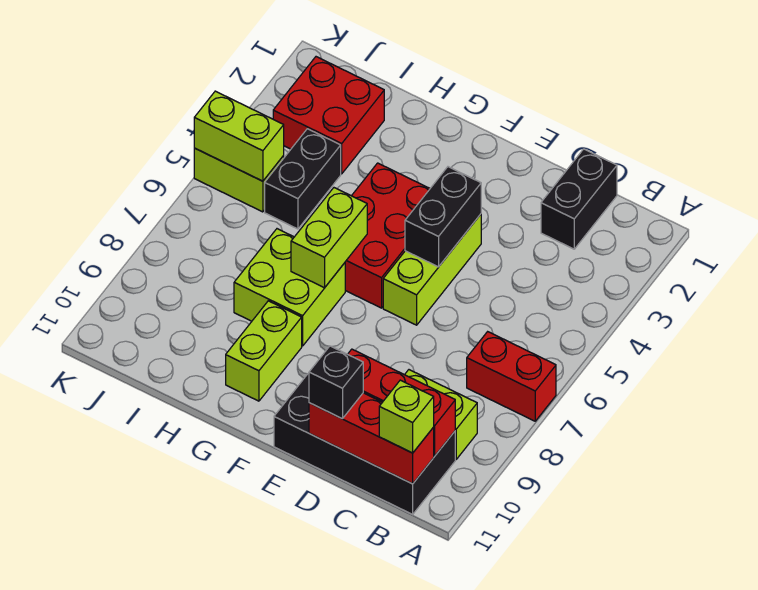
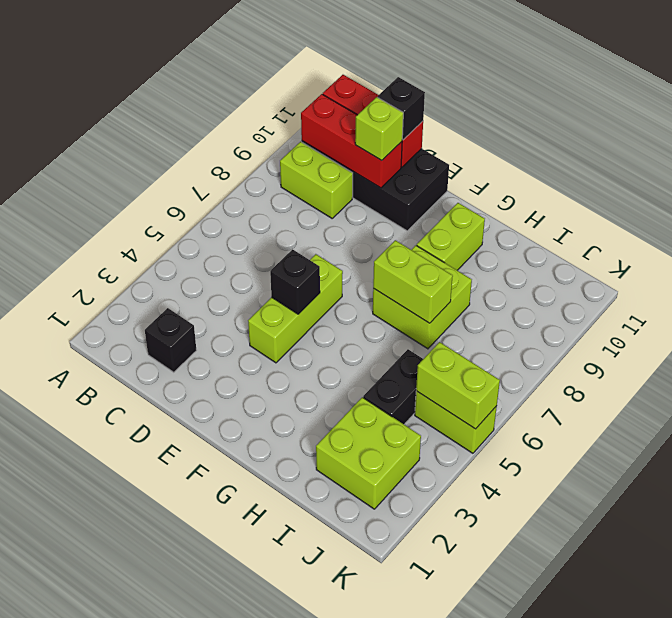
red 1x2 brick [467,332,556,421] -> none
lime 1x1 brick [379,380,434,453] -> lime 1x1 brick moved to [355,97,403,161]
black 1x2 brick [541,149,617,249] -> black 1x1 brick [145,308,197,372]
black 1x2 brick [405,167,481,267] -> black 1x1 brick [270,249,320,314]
red 2x3 brick [345,163,430,308] -> none
lime 1x2 brick [291,188,367,288] -> lime 1x2 brick turned to [373,240,453,323]
red 2x2 brick [273,57,384,174] -> lime 2x2 brick [316,397,421,509]

